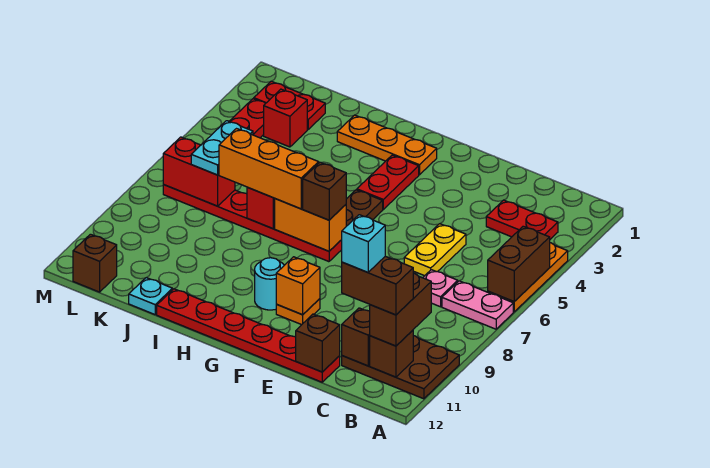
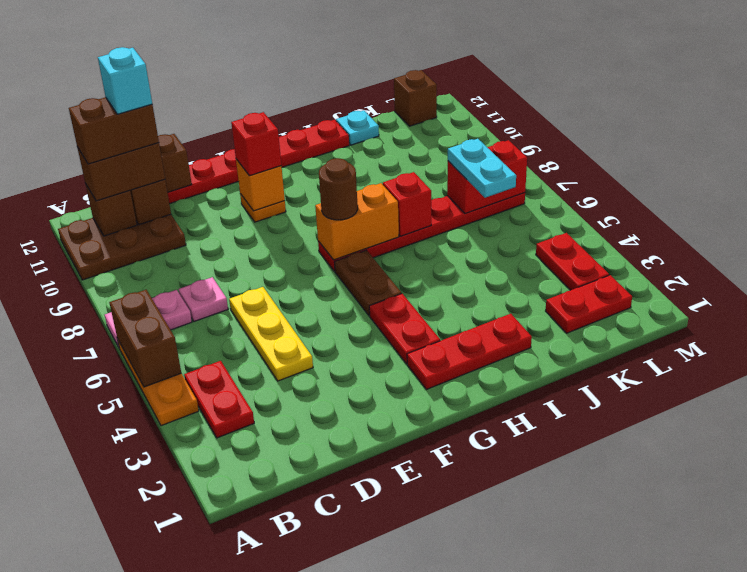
red 1x2 plate [486,200,558,239] -> red 1x2 plate turned to [184,361,254,438]
brown 1x2 brick [370,273,431,346] -> brown 1x2 brick turned to [77,143,165,201]
yellow 1x2 plate [404,224,466,276] -> yellow 1x3 plate [229,287,313,381]
orange 1x3 plate [337,115,437,175] -> red 1x3 plate [407,314,532,389]
brown 1x1 brick [303,162,346,220] -> brown 1x1 round brick [319,158,358,220]
cyan 1x1 round brick [255,258,284,310] -> none
orange 1x3 brick [219,129,319,209] -> none
red 1x1 brick [264,89,307,147] -> red 1x1 brick moved to [231,112,281,176]

